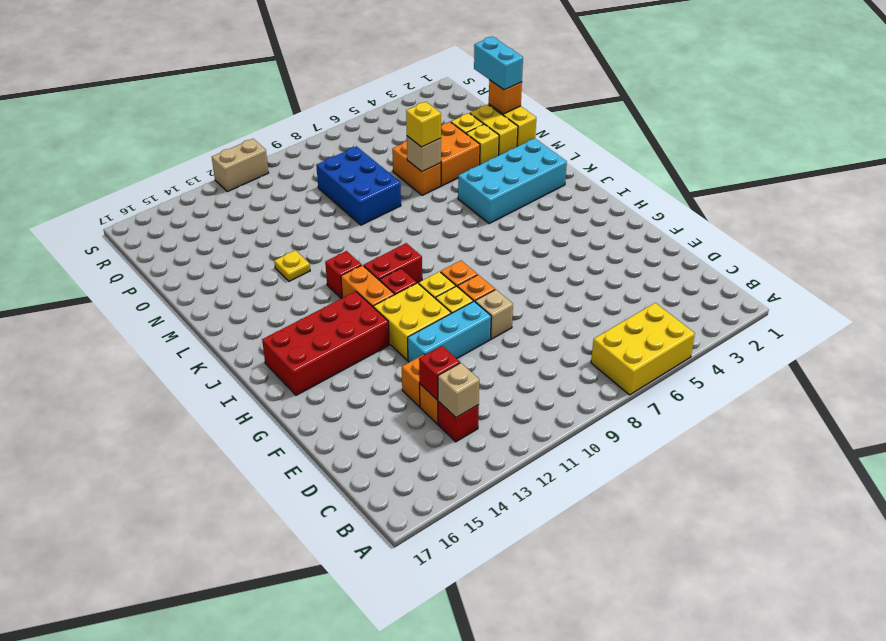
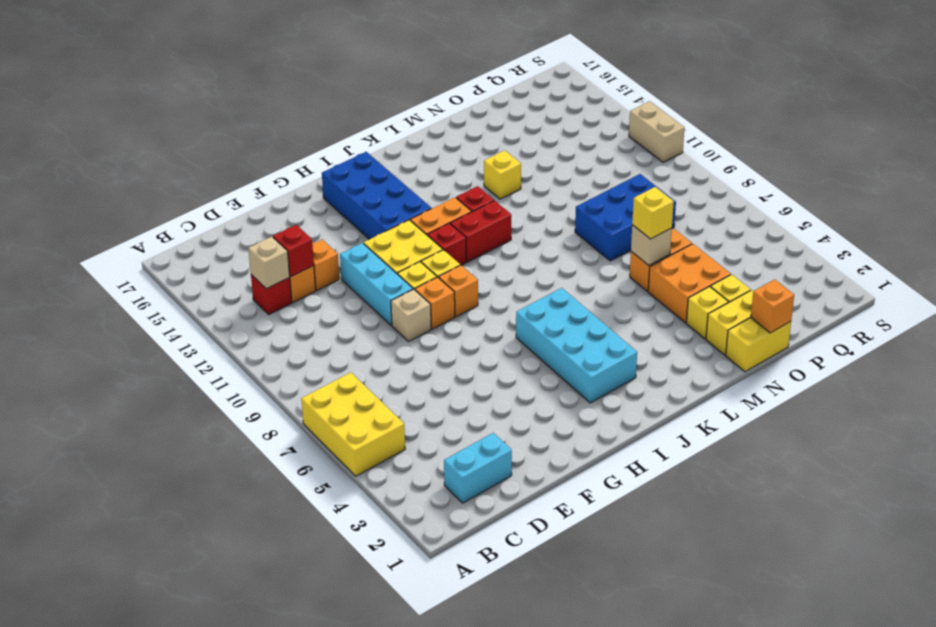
red 2x4 brick [262,291,389,395] -> blue 2x4 brick [322,152,431,239]
red 1x2 brick [364,243,422,283] -> red 1x2 brick turned to [450,201,511,262]
cyan 2x4 brick [458,138,567,223] -> cyan 2x4 brick moved to [516,288,637,403]
yellow 1x1 plate [274,250,310,281] -> yellow 1x1 brick [484,150,521,199]
cyan 1x2 brick [474,37,523,90] -> cyan 1x2 brick moved to [444,433,512,503]

